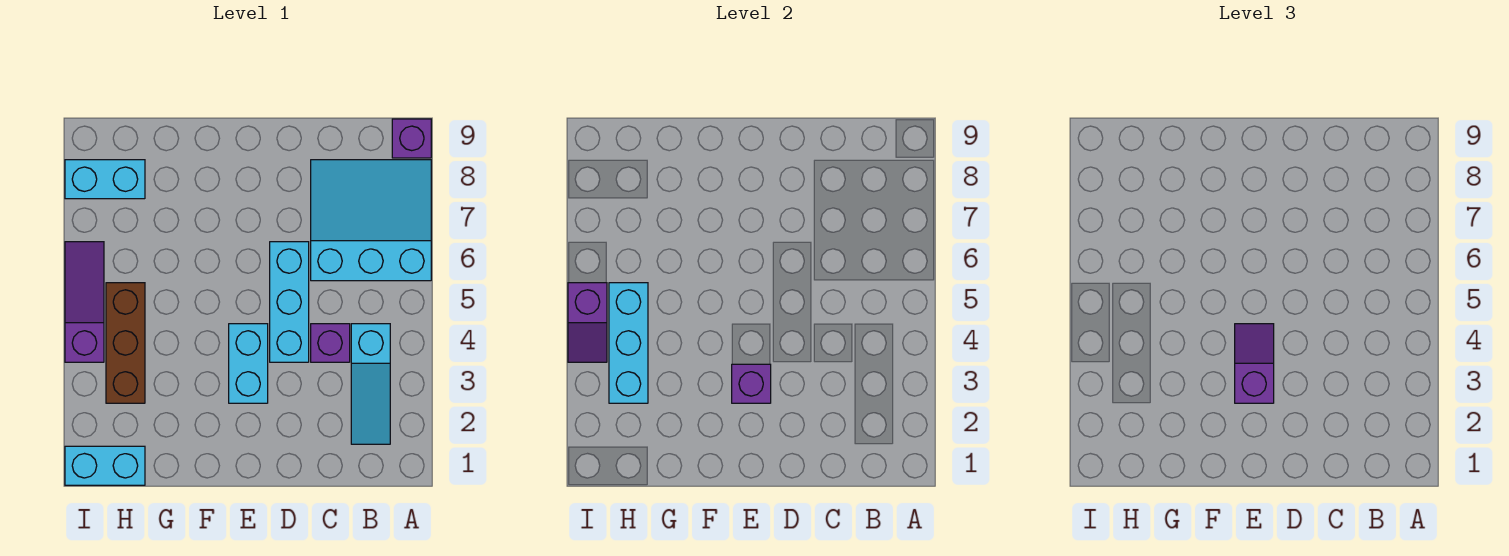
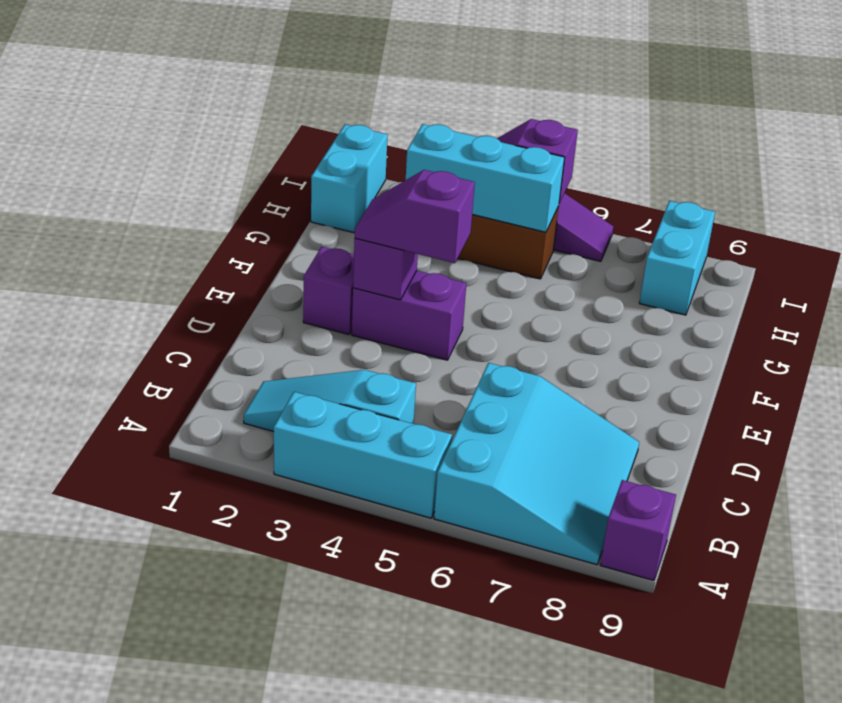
purple 1x1 brick [311,324,350,362] -> purple 1x1 brick moved to [303,247,354,334]
cyan 1x3 brick [270,242,309,362] -> cyan 1x3 brick moved to [274,392,452,518]
cyan 1x2 brick [229,324,268,403] -> purple 1x2 brick [352,271,466,360]
purple 1x2 slope [1235,324,1274,403] -> purple 1x2 slope turned to [355,170,475,263]

